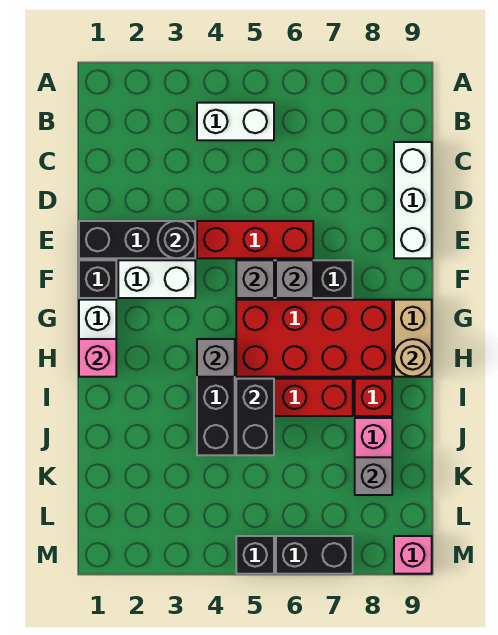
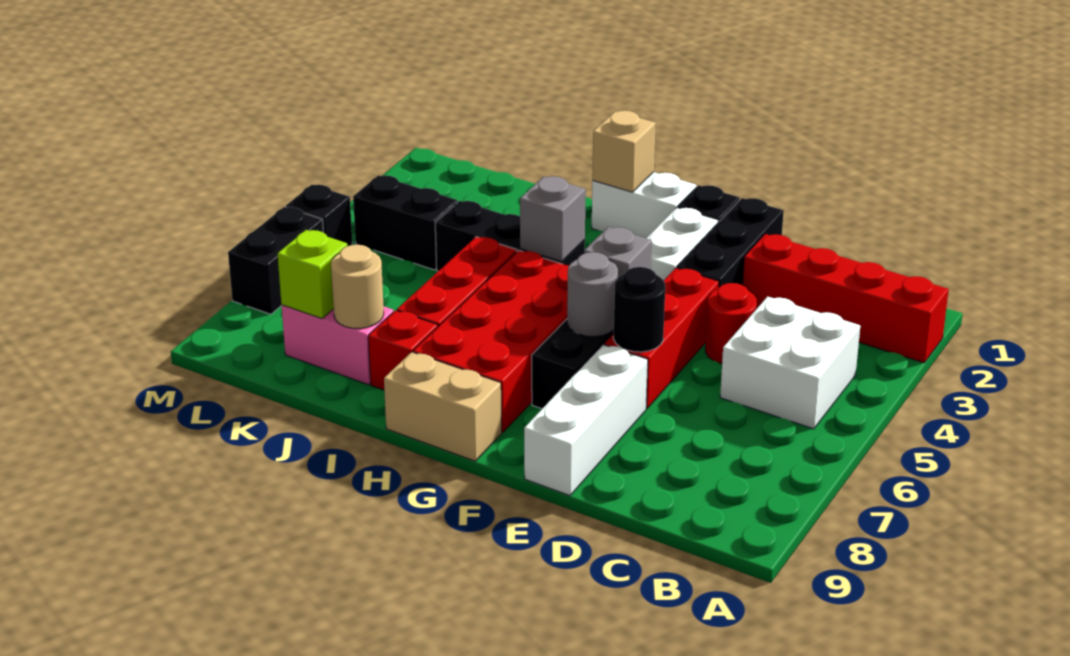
none -> red 1x4 brick [743,234,949,363]
white 1x2 brick [197,103,274,140] -> white 2x2 brick [720,296,860,429]
white 1x3 brick [394,142,432,258] -> white 1x3 brick turned to [524,345,648,496]
none -> red 1x1 round brick [705,283,757,364]
black 1x1 round brick [158,221,195,258] -> black 1x1 round brick moved to [613,267,665,352]
grey 1x1 brick [276,260,313,298] -> grey 1x1 round brick [567,252,618,336]
pink 1x1 brick [79,339,116,377] -> tan 1x1 brick [592,111,656,192]
tan 1x1 round brick [394,339,432,377] -> tan 1x1 round brick moved to [331,245,384,329]
black 1x2 brick [236,379,274,455] -> black 1x2 brick moved to [353,175,458,270]
grey 1x1 brick [355,457,392,495] -> lime 1x1 brick [278,230,347,319]
pink 1x1 brick [394,536,432,574] -> none

